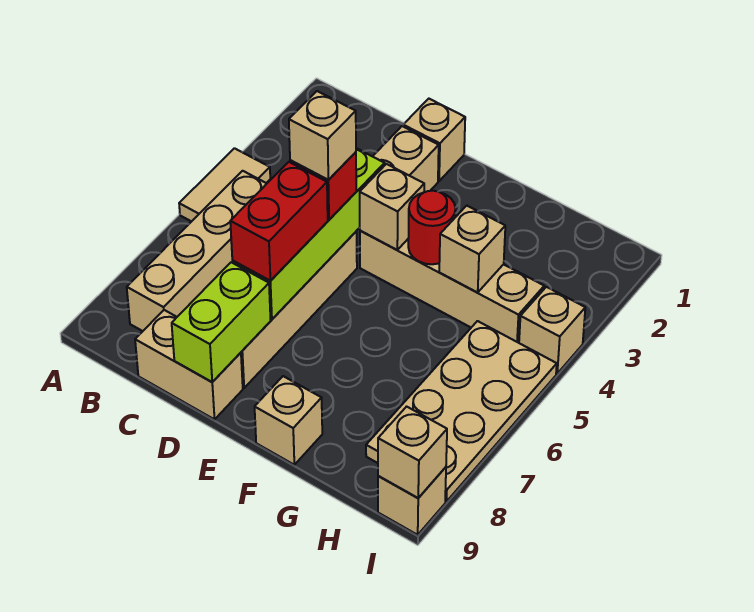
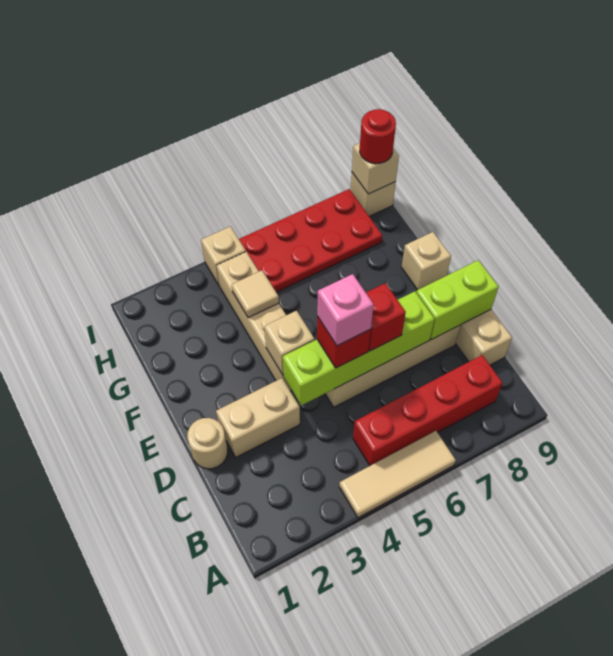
tan 1x2 tile [179,148,270,222] -> tan 1x3 tile [339,431,456,518]
tan 1x4 brick [127,171,267,331] -> red 1x4 brick [353,355,503,466]
tan 1x1 brick [403,99,465,181] -> tan 1x1 round brick [187,418,228,469]
tan 1x1 brick [289,91,356,180] -> pink 1x1 brick [317,274,374,346]
red 1x2 brick [230,162,328,281] -> red 1x1 brick [366,283,406,351]
red 1x1 round brick [408,191,456,264] -> red 1x1 round brick moved to [360,109,396,164]
tan 1x1 brick [439,206,505,292] -> tan 1x1 tile [232,270,279,318]
tan 2x4 plate [366,321,557,502] -> red 2x4 plate [239,189,382,292]

